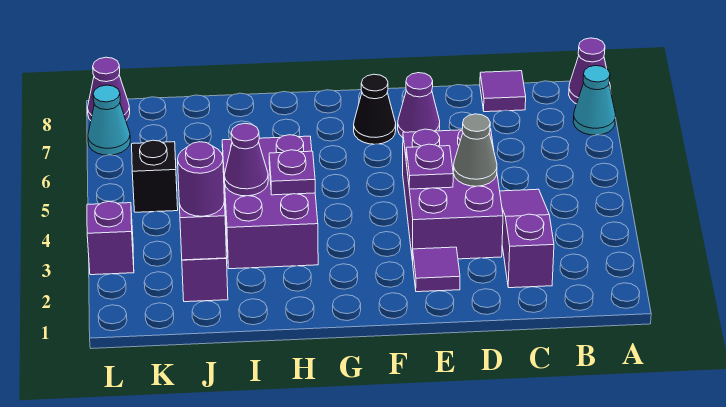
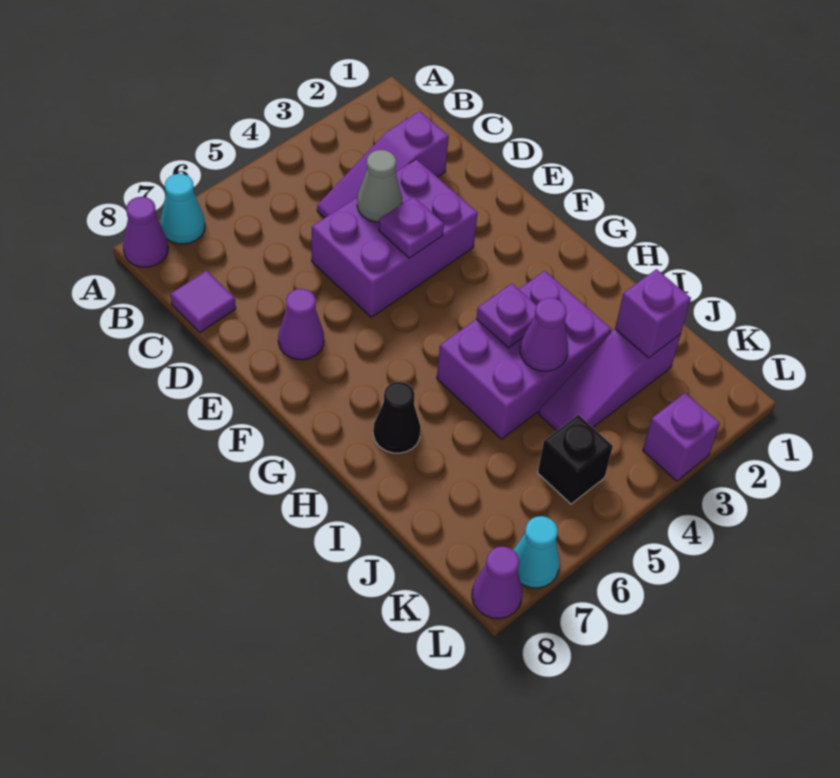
purple 1x1 tile [413,247,460,292] -> none
black 1x1 cone [354,74,396,144] -> black 1x1 cone moved to [373,382,421,453]
purple 1x1 round brick [178,142,224,216] -> none

